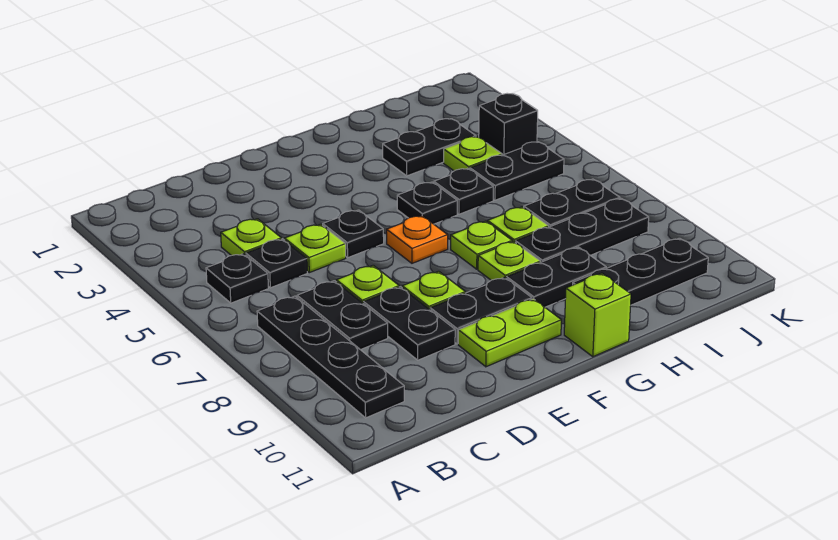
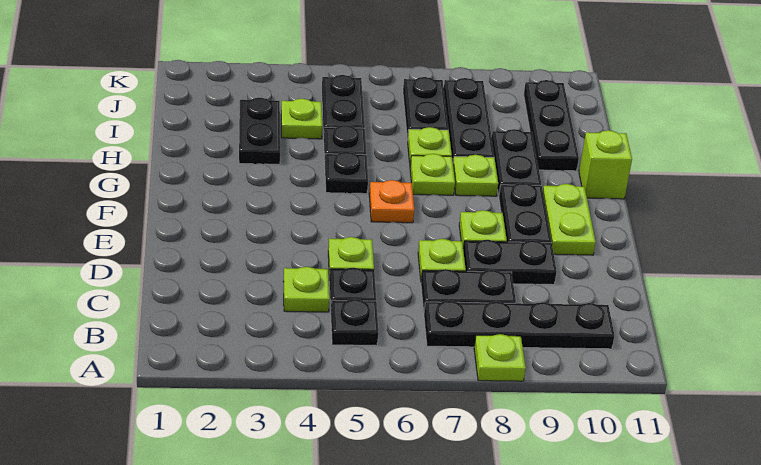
none -> lime 1x1 plate [474,334,526,381]
black 1x1 plate [323,210,384,257] -> none
black 1x1 brick [479,93,538,155] -> none

